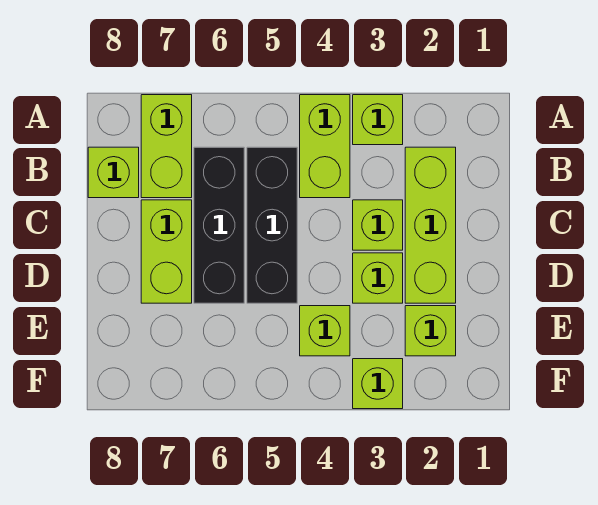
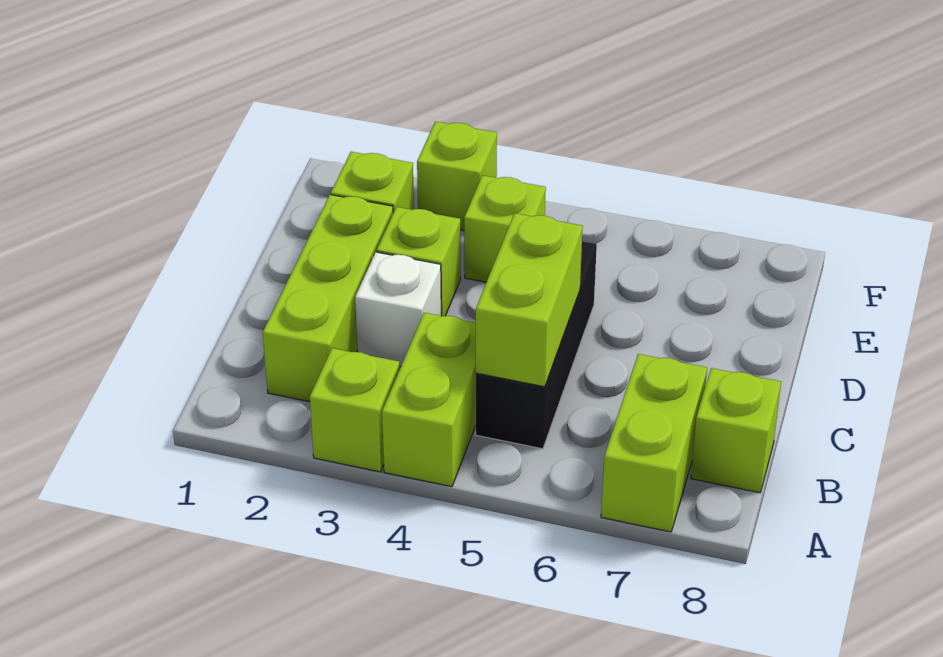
black 1x3 brick [194,147,244,303] -> none
lime 1x1 brick [353,200,403,250] -> white 1x1 brick [355,252,441,367]
lime 1x2 brick [141,200,192,303] -> lime 1x2 brick moved to [476,213,583,387]

